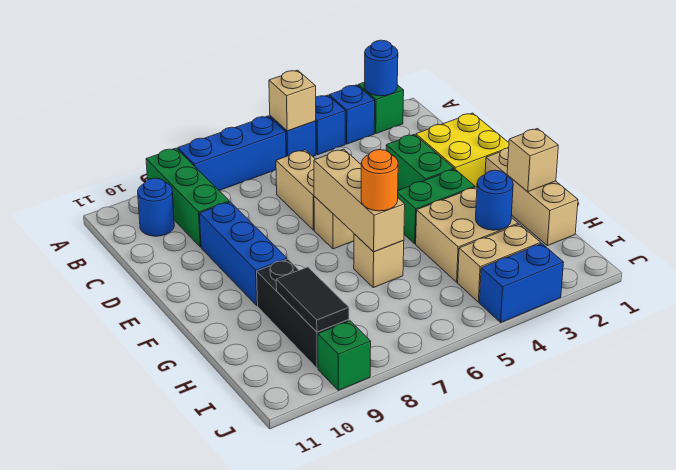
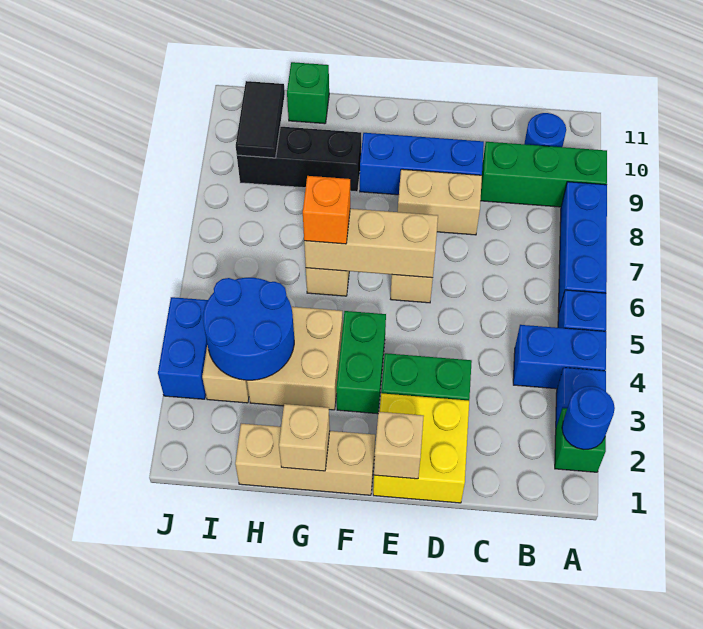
blue 1x1 brick [316,95,345,155] -> blue 1x2 brick [513,325,606,389]
tan 1x1 brick [269,70,316,131] -> tan 1x1 brick moved to [374,412,424,479]
tan 1x2 brick [276,150,315,230] -> tan 1x2 brick moved to [398,169,482,235]
orange 1x1 round brick [361,150,398,211] -> orange 1x1 brick [303,176,350,244]
blue 1x1 round brick [476,170,513,230] -> blue 2x2 round brick [203,278,294,380]
black 1x2 tile [276,267,349,332] -> black 1x2 tile turned to [236,81,285,158]
green 1x1 brick [318,321,371,390] -> green 1x1 brick moved to [287,62,329,124]

